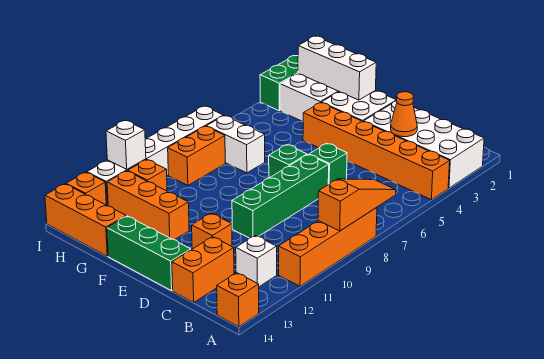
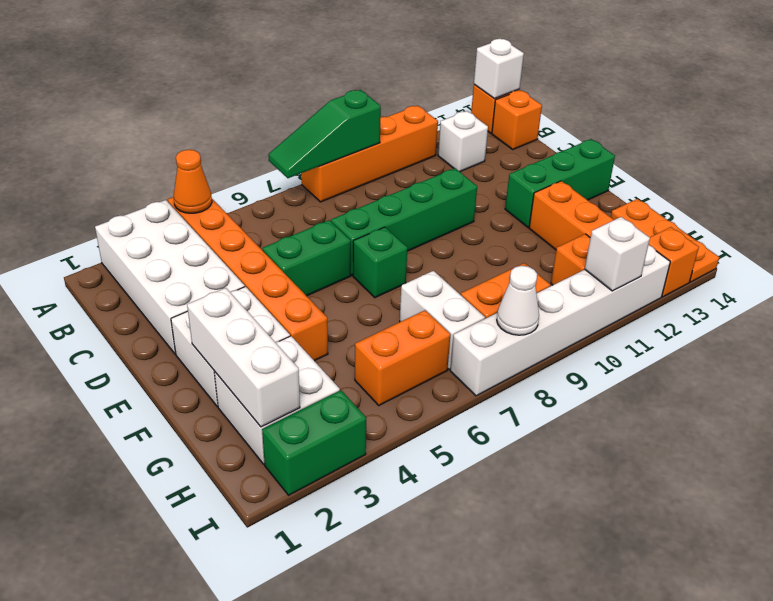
orange 1x3 slope [318,179,396,231] -> green 1x3 slope [268,90,381,178]
none -> white 1x1 brick [474,39,524,99]
orange 1x1 cone [391,92,417,137] -> orange 1x1 cone moved to [174,150,212,213]
orange 1x2 brick [172,237,234,302] -> orange 1x2 brick moved to [355,310,451,405]
green 1x1 brick [309,143,347,185] -> green 1x2 brick [262,220,351,296]
orange 1x1 brick [192,213,232,249] -> orange 1x1 brick moved to [492,90,542,149]
green 1x3 brick [107,216,191,291] -> green 1x3 brick turned to [505,139,615,227]
orange 1x3 brick [45,184,126,256] -> orange 1x3 plate [611,199,719,282]
none -> white 1x1 cone [497,266,539,335]

